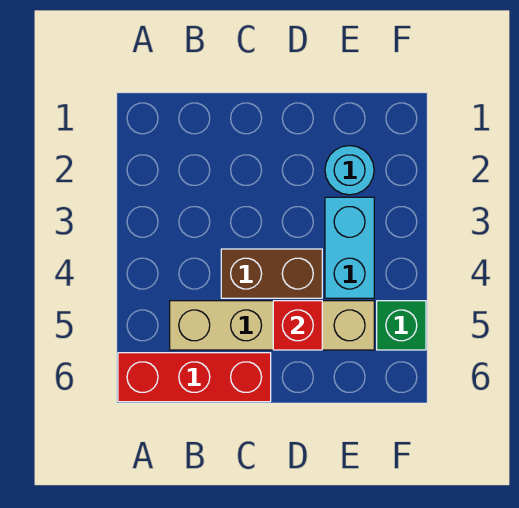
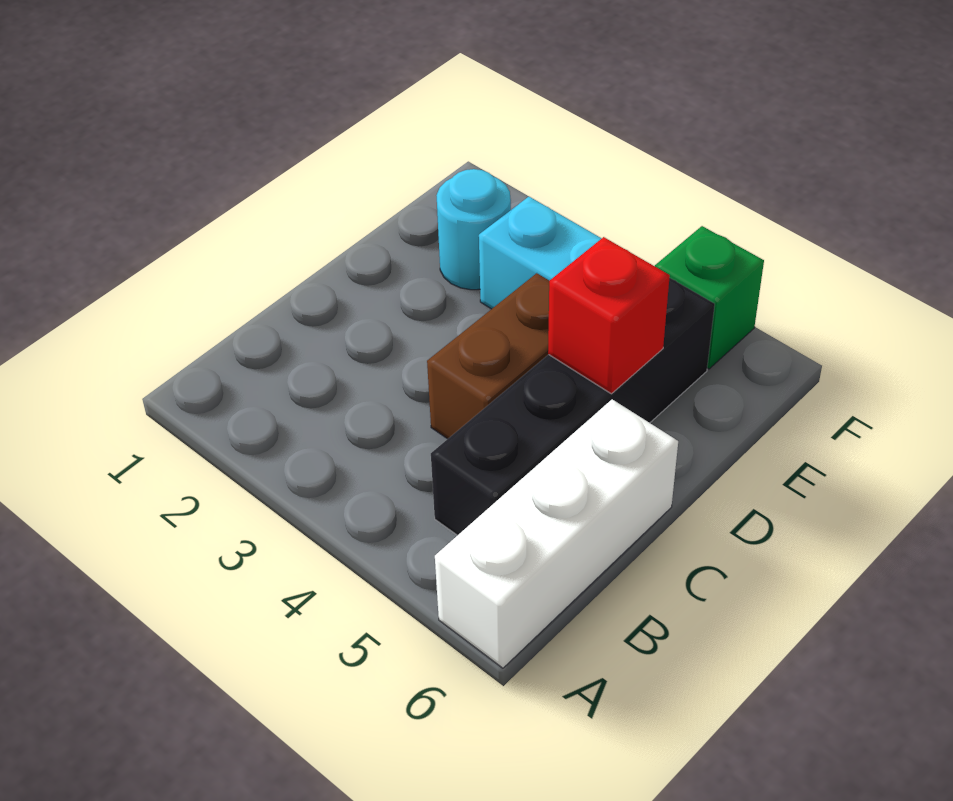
red 1x3 brick [118,353,271,402] -> white 1x3 brick [435,399,678,668]
tan 1x4 brick [170,301,374,350] -> black 1x4 brick [431,278,715,535]

